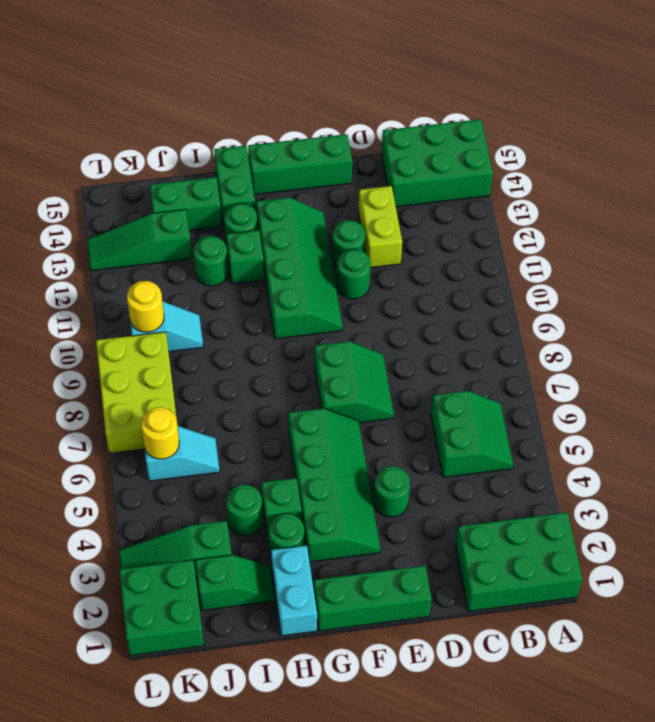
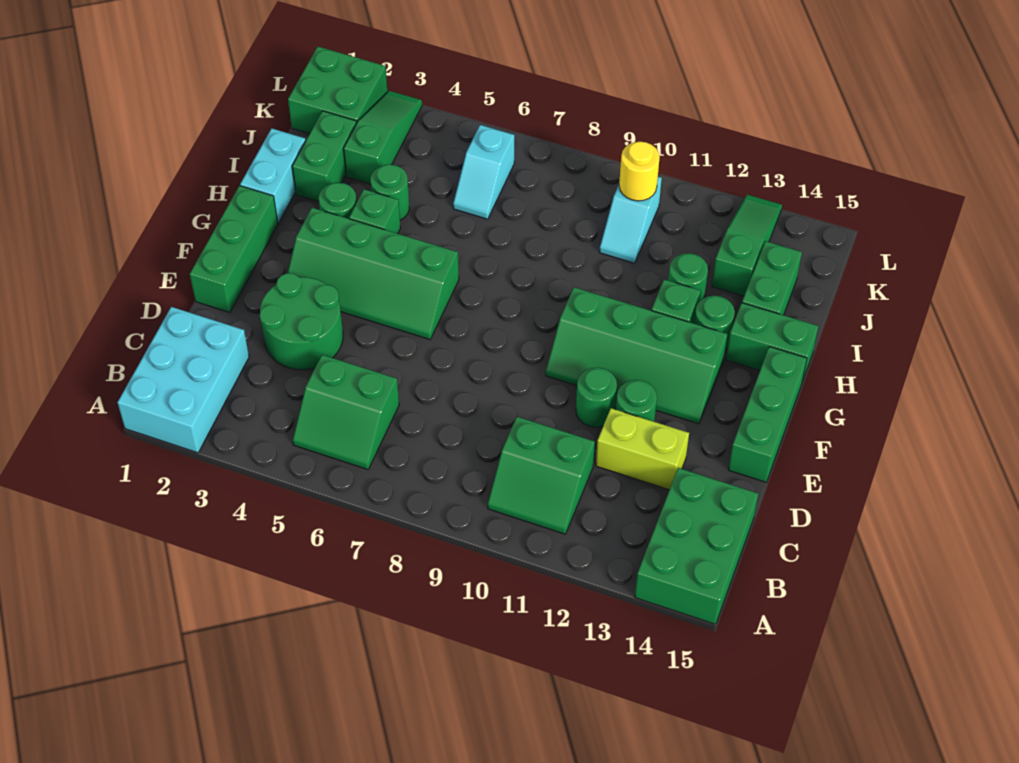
green 2x3 brick [456,512,582,611] -> cyan 2x3 brick [117,307,249,453]
green 1x1 round brick [374,466,410,517] -> green 2x2 round brick [260,273,343,370]
green 2x2 slope [315,341,394,423] -> green 2x2 slope moved to [488,417,595,534]
cyan 1x2 brick [271,545,317,636] -> cyan 1x2 brick turned to [240,128,306,223]
green 1x2 slope [196,555,275,611] -> green 1x2 brick [292,111,356,202]
yellow 1x1 round brick [141,407,179,459] -> none
lime 2x3 brick [96,332,176,453] -> none

